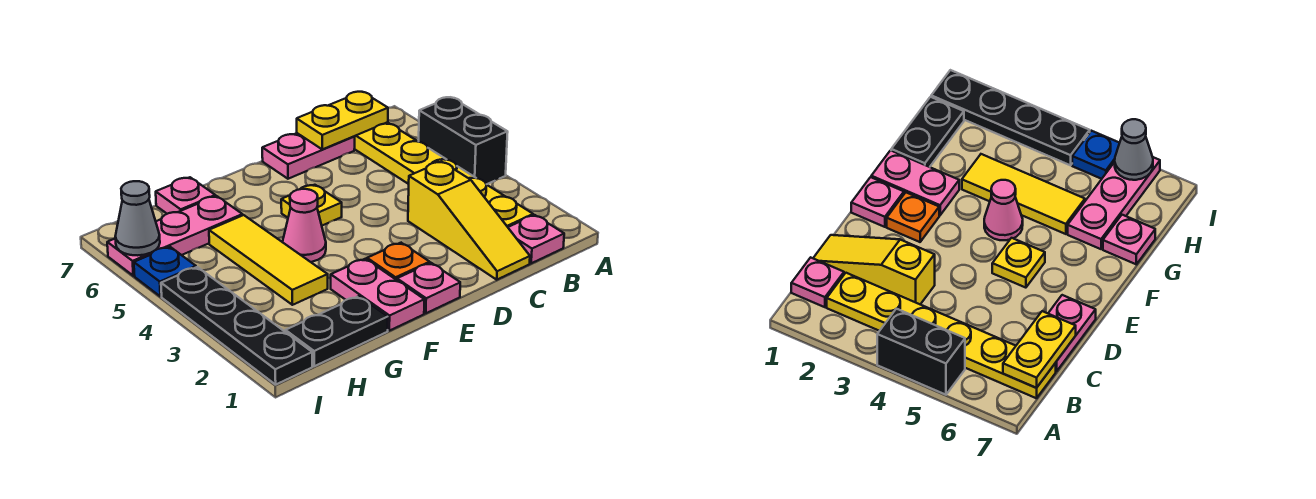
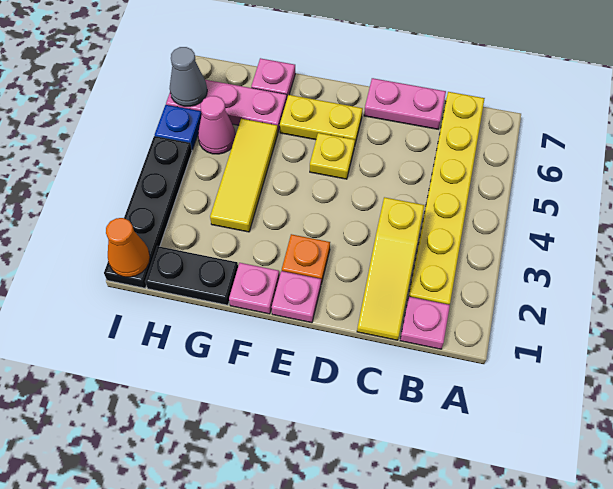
black 1x2 brick [419,97,508,185] -> none
yellow 1x2 plate [297,92,388,149] -> yellow 1x2 plate moved to [280,95,363,144]
pink 1x2 plate [331,259,424,331] -> pink 1x1 plate [229,263,279,314]
pink 1x1 cone [283,189,326,262] -> pink 1x1 cone moved to [198,96,236,154]
none -> orange 1x1 cone [106,218,150,277]

